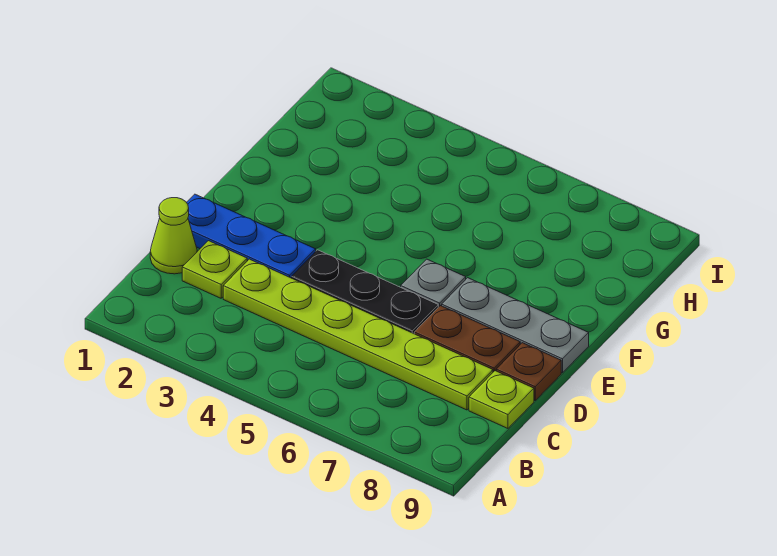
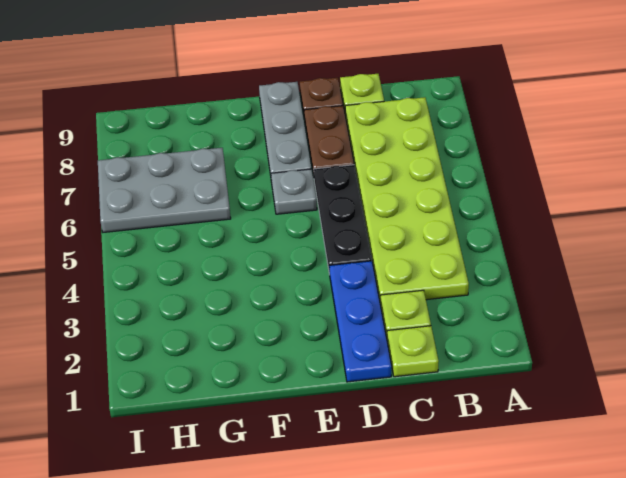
lime 1x1 cone [150,198,197,274] -> lime 1x1 plate [387,326,439,377]
lime 1x6 plate [223,259,493,410] -> lime 2x6 plate [345,97,469,304]
none -> grey 2x3 plate [98,148,231,232]

